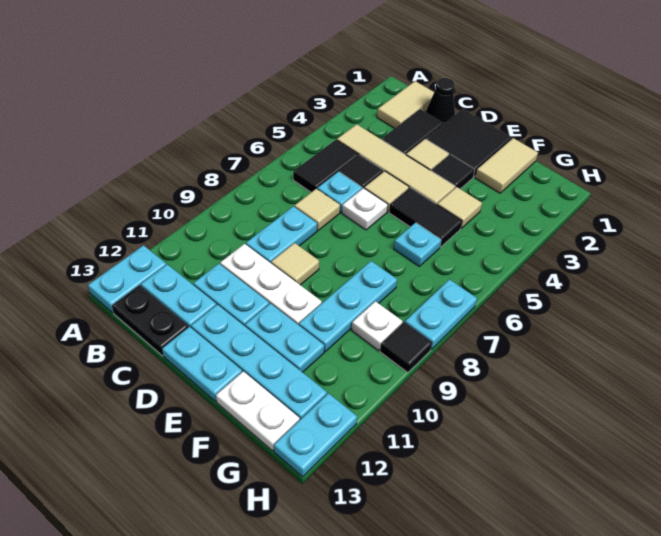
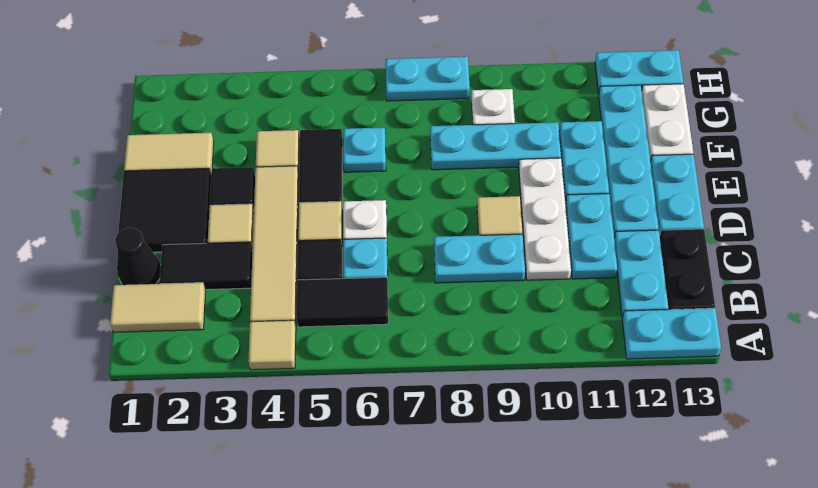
tan 1x1 tile [294,189,340,231] -> tan 1x1 tile moved to [248,320,296,370]
black 1x1 tile [380,322,432,373] -> none

